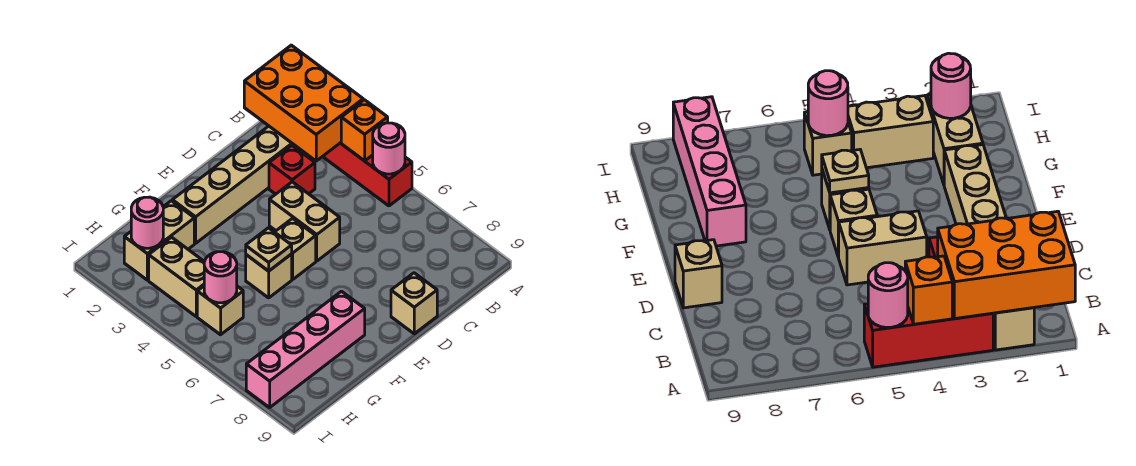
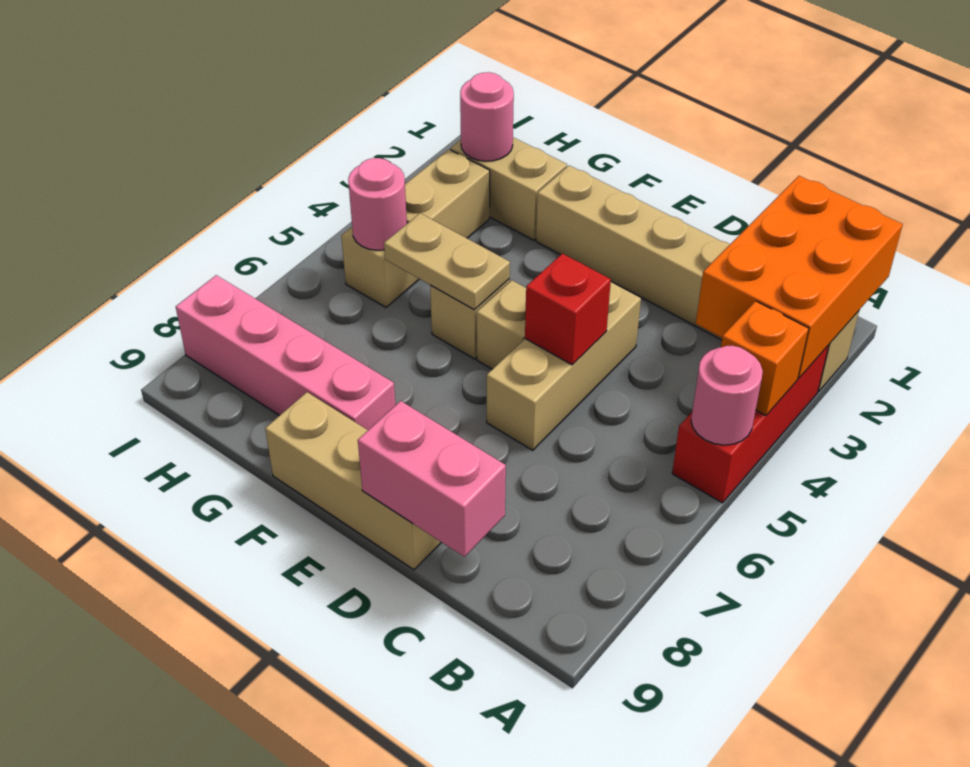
red 1x1 brick [269,145,315,194] -> red 1x1 brick moved to [525,254,611,365]
none -> pink 1x2 brick [358,401,506,557]
tan 1x2 brick [269,182,340,261] -> tan 1x3 brick [487,282,641,450]
tan 1x1 brick [391,273,437,334] -> tan 1x3 brick [265,392,441,570]
tan 1x1 plate [246,228,292,271] -> tan 1x2 plate [384,213,510,310]

